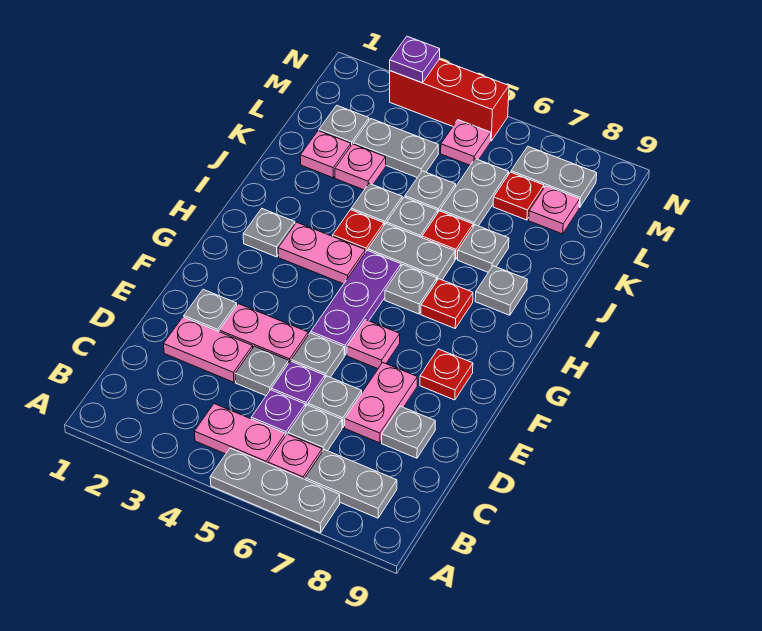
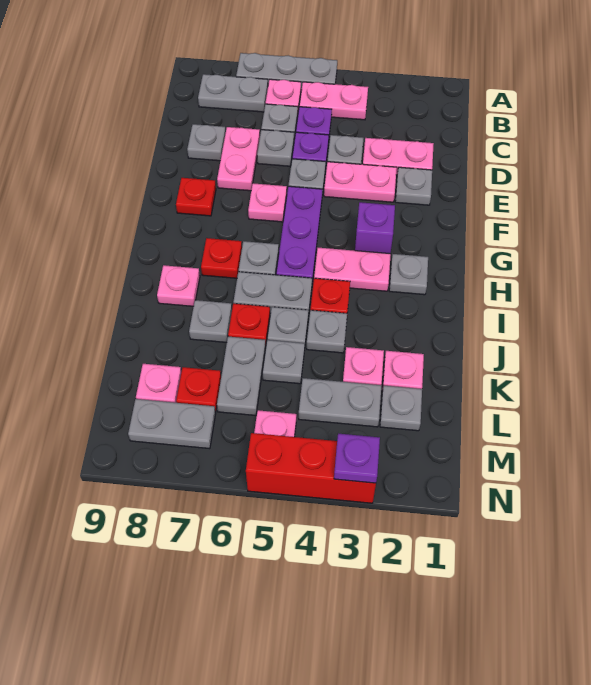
none -> purple 1x1 brick [355,202,395,254]
grey 1x1 plate [475,266,527,315] -> pink 1x1 plate [157,265,200,306]

